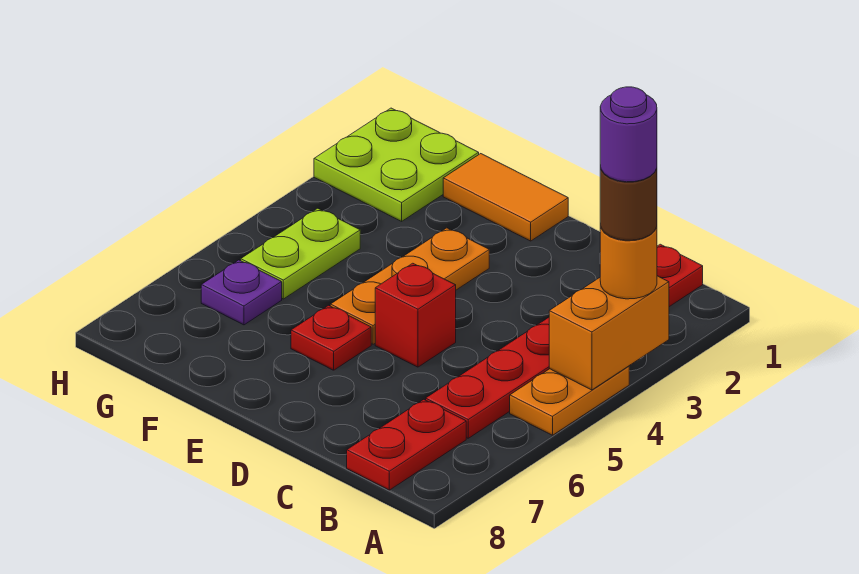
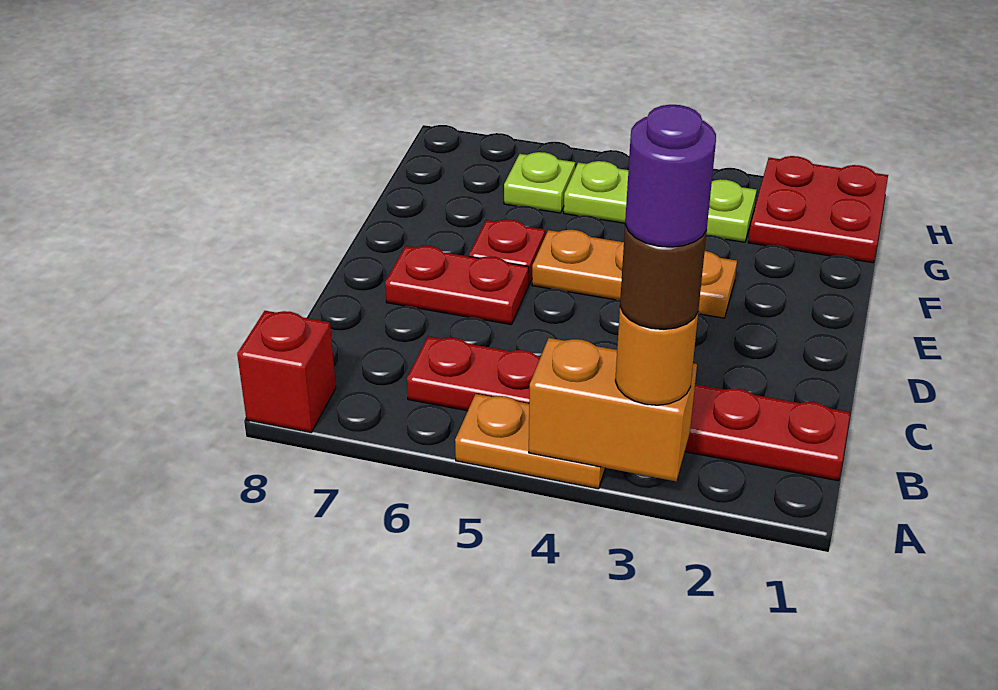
red 1x2 plate [347,399,466,490] -> red 1x2 plate moved to [385,246,529,325]
red 1x1 brick [375,263,456,367] -> red 1x1 brick moved to [237,311,336,432]
orange 1x2 tile [443,154,568,241] -> none
lime 2x2 plate [314,108,479,221] -> red 2x2 plate [748,156,888,263]
lime 1x2 plate [241,208,360,299] -> lime 1x3 plate [564,161,757,242]
purple 1x1 plate [201,260,282,325] -> lime 1x1 plate [504,152,575,213]

